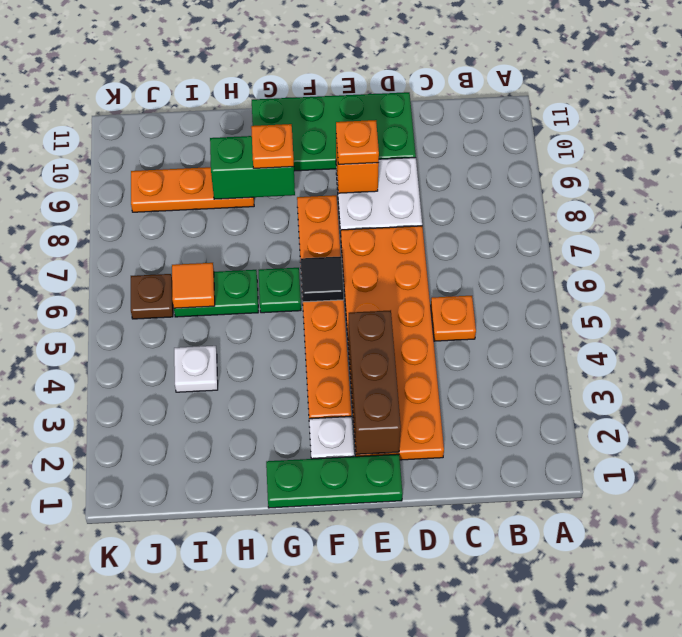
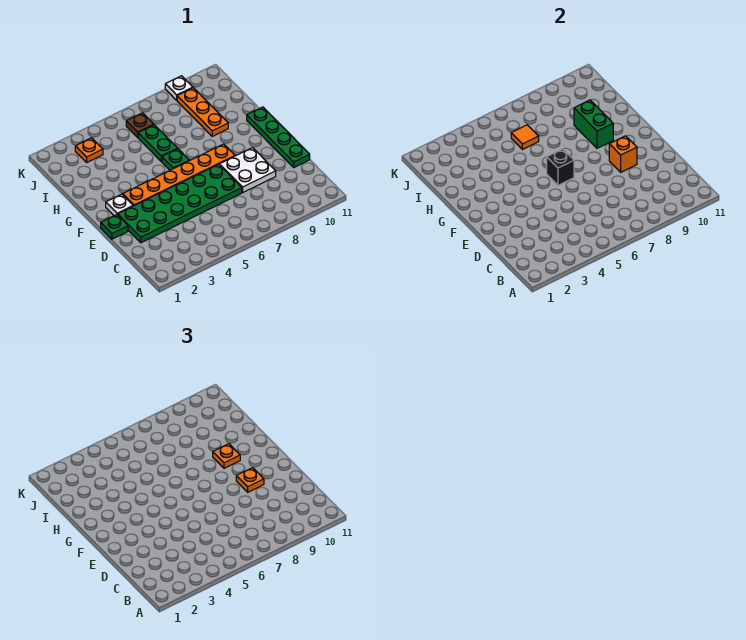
orange 1x1 plate [431,296,476,341] -> orange 1x1 plate moved to [75,138,103,162]
orange 2x6 plate [341,226,444,460] -> green 2x6 plate [118,164,242,243]
green 2x4 plate [252,92,416,171] -> green 1x4 plate [247,107,310,167]
green 1x3 plate [266,454,403,508] -> green 1x1 plate [101,215,128,239]
brown 1x3 brick [348,310,401,454] -> none
black 1x1 tile [300,256,344,302] -> black 1x1 brick [547,149,574,185]
white 1x1 plate [174,346,218,392] -> white 1x1 plate moved to [165,76,193,100]

